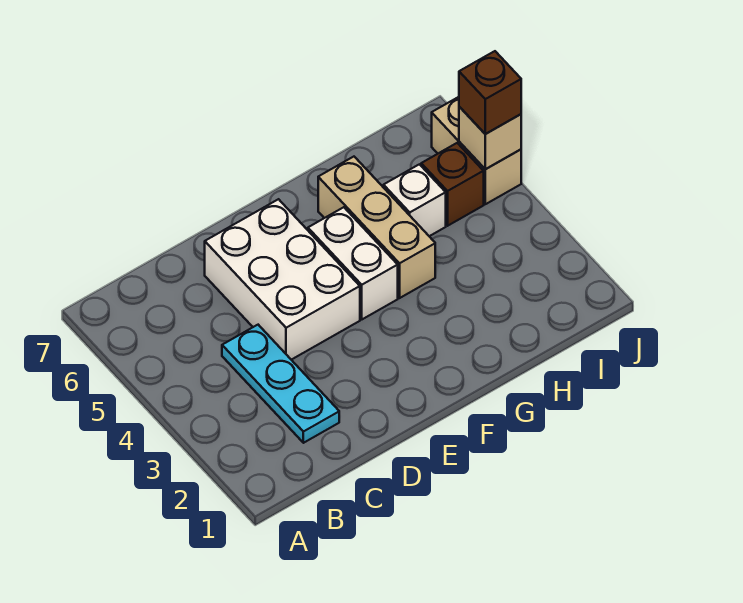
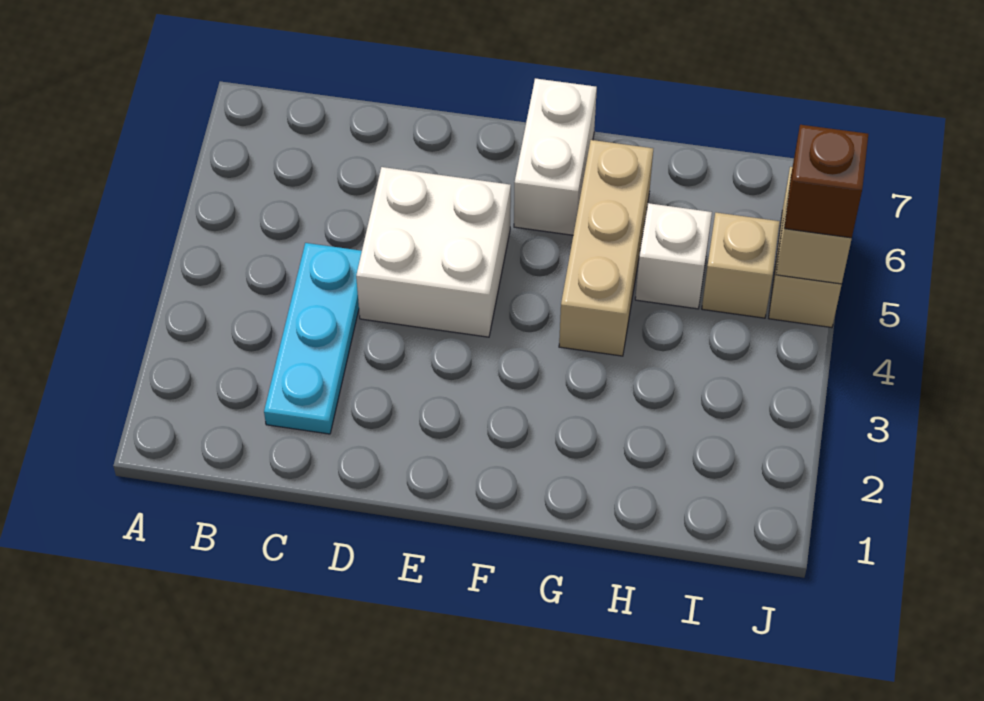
white 2x3 brick [205,199,360,360] -> white 2x2 brick [356,167,511,337]
white 1x2 brick [308,207,398,319] -> white 1x2 brick moved to [514,78,597,235]
brown 1x1 brick [421,143,484,226] -> tan 1x1 brick [702,213,780,318]

